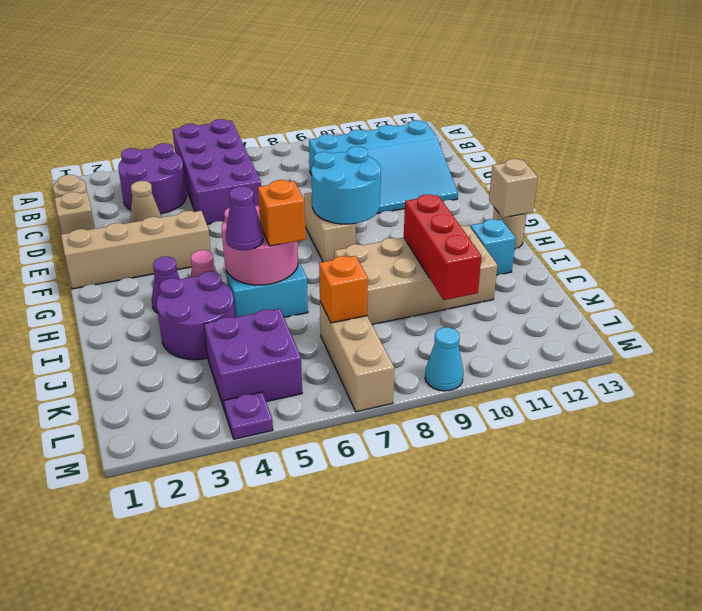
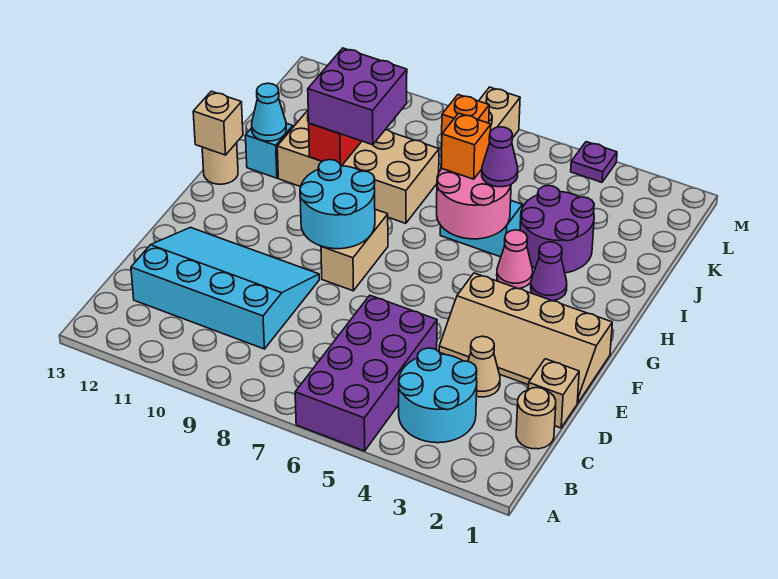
purple 2x2 round brick [118,143,187,214] -> cyan 2x2 round brick [399,348,477,443]
purple 2x2 brick [204,309,302,410] -> purple 2x2 brick moved to [308,48,407,145]
cyan 1x1 cone [425,327,463,391] -> cyan 1x1 cone moved to [252,83,286,141]

